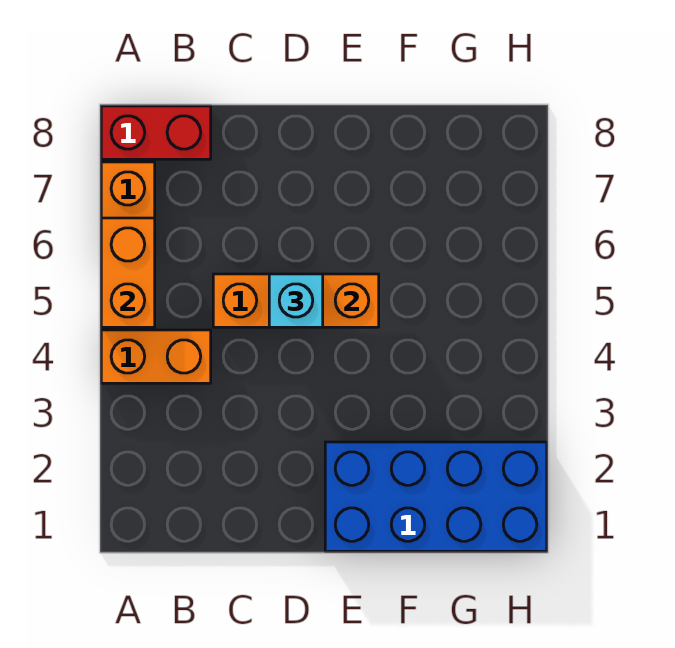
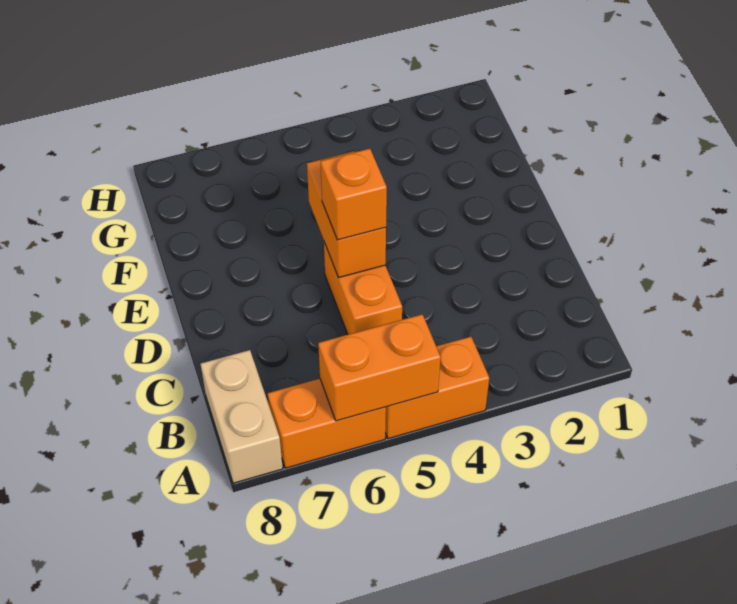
orange 1x2 brick [101,330,211,383] -> orange 1x2 brick turned to [385,337,489,439]
red 1x2 brick [101,106,211,159] -> tan 1x2 brick [201,350,283,483]
cyan 1x1 brick [269,274,323,327] -> orange 1x1 brick [321,149,387,240]
blue 2x4 brick [325,442,547,551] -> none

